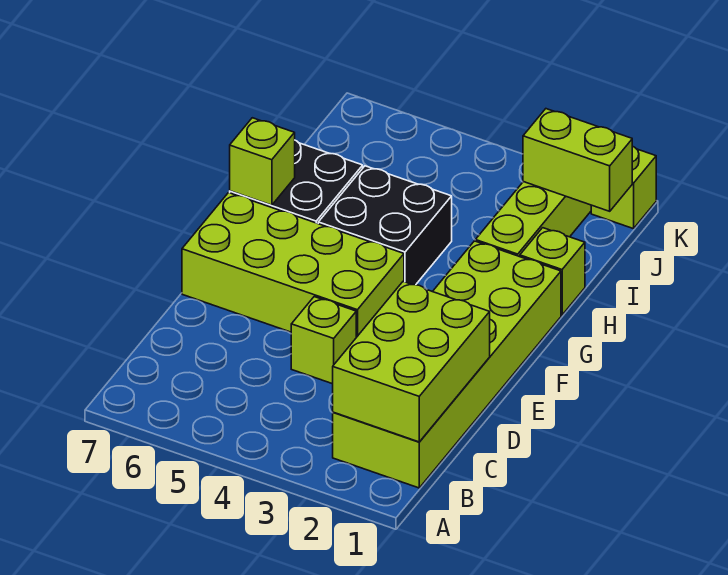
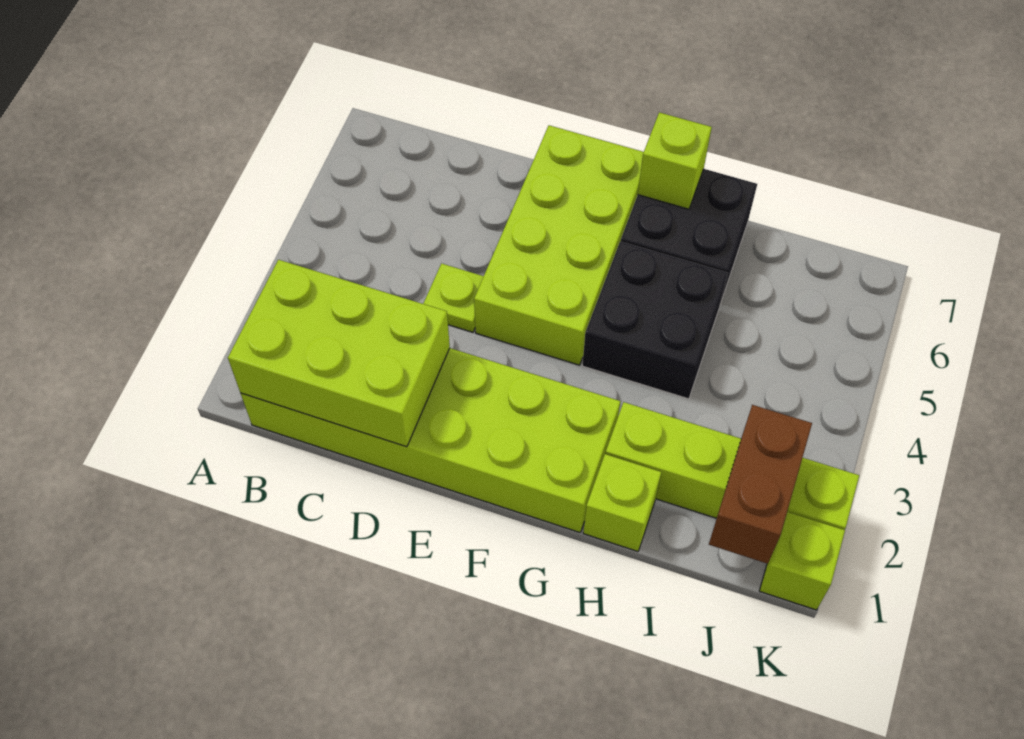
lime 1x1 brick [291,297,356,384] -> lime 1x1 plate [423,264,484,332]
lime 1x2 brick [523,109,632,211] -> brown 1x2 brick [709,405,812,564]

